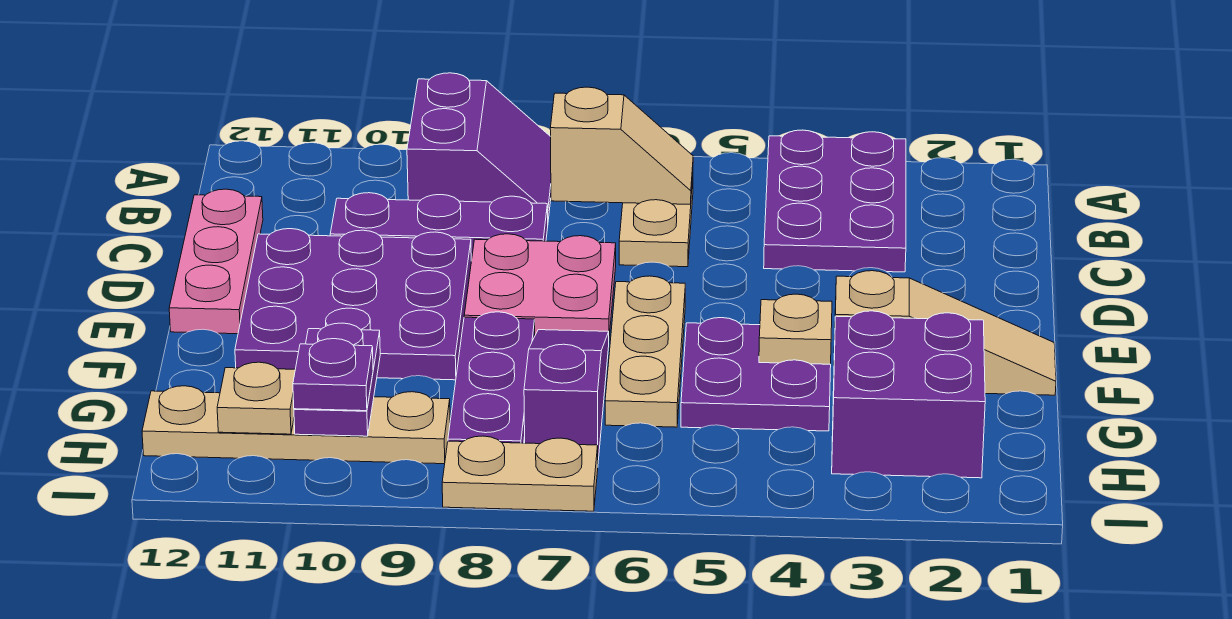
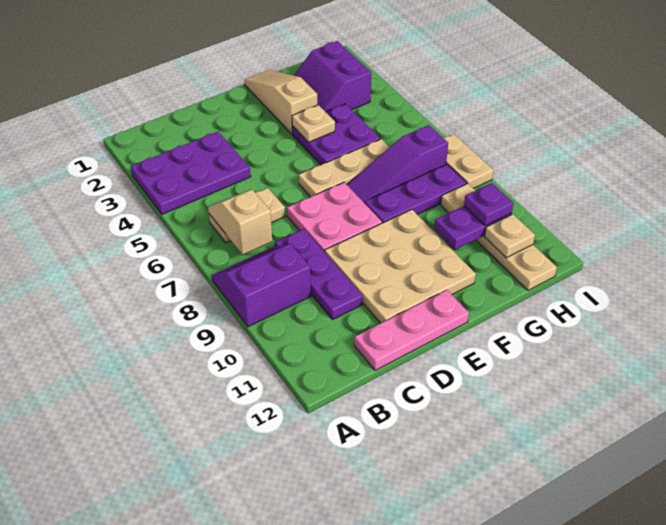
purple 3x3 plate [235,229,471,380] -> tan 3x3 plate [325,210,476,323]
purple 2x2 brick [832,311,985,478] -> purple 2x2 slope [294,41,371,112]

